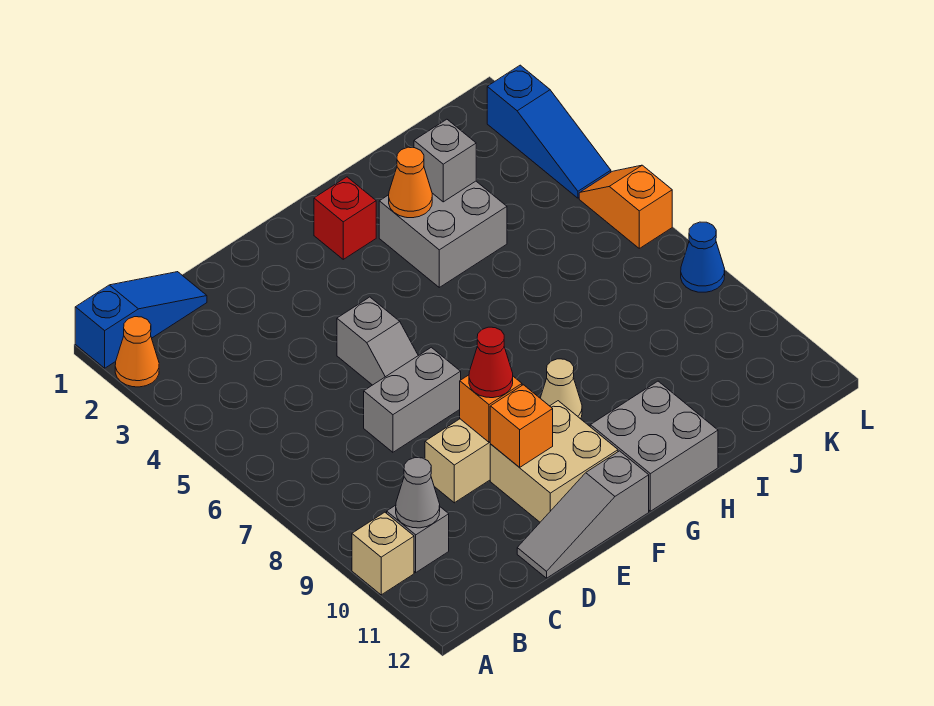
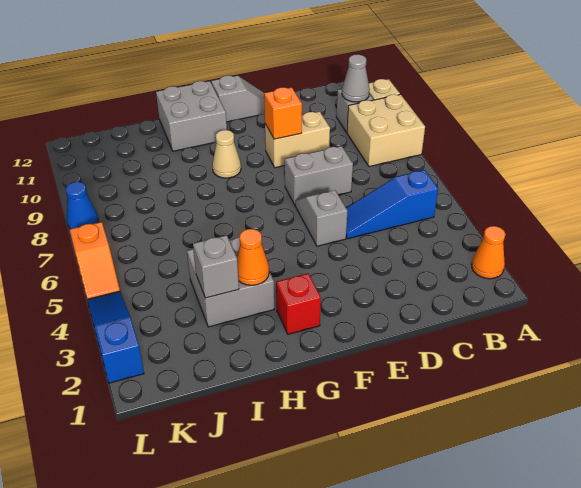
blue 1x3 slope [75,272,207,368] -> blue 1x3 slope moved to [346,170,438,239]
grey 1x3 slope [517,451,649,578] -> grey 1x2 slope [211,75,265,122]
red 1x1 cone [469,327,513,398] -> none
tan 2x2 brick [490,401,618,522] -> tan 2x2 brick moved to [347,94,425,167]
orange 1x1 brick [490,385,553,467] -> none

